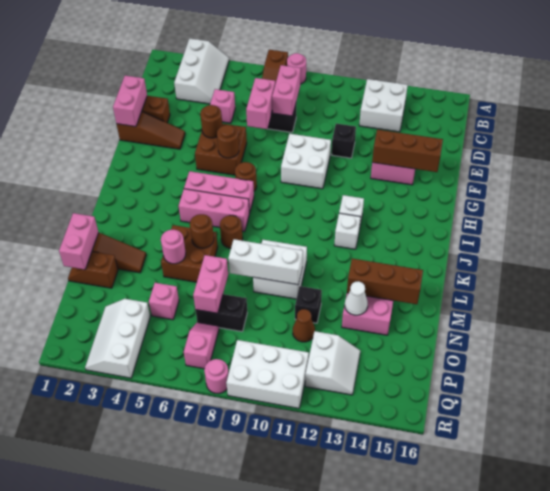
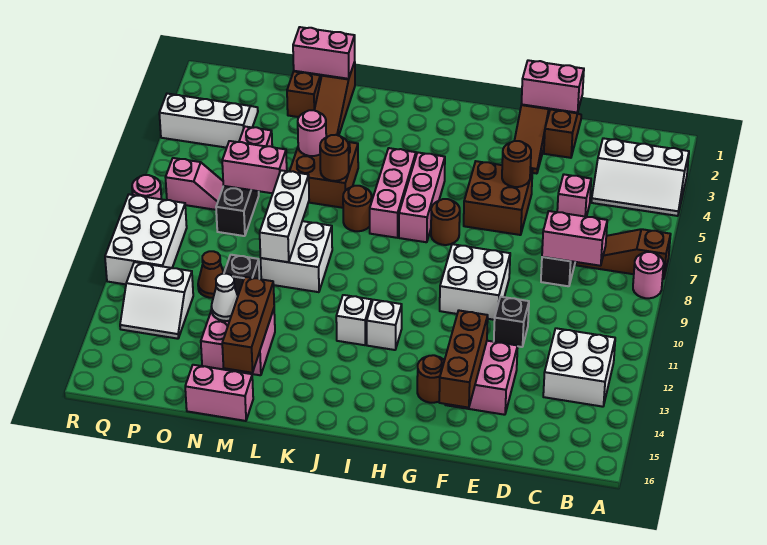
pink 1x2 brick [246,78,275,129] -> pink 1x2 brick moved to [185,365,253,421]
brown 1x1 round brick [217,125,239,158] -> brown 1x1 round brick moved to [417,355,444,403]

